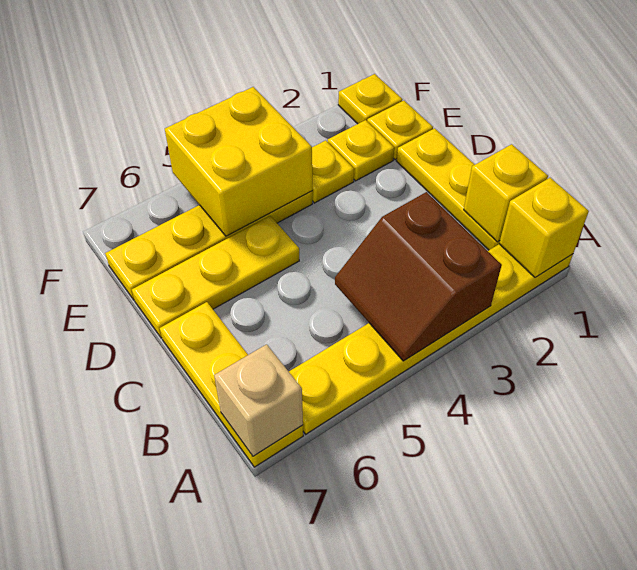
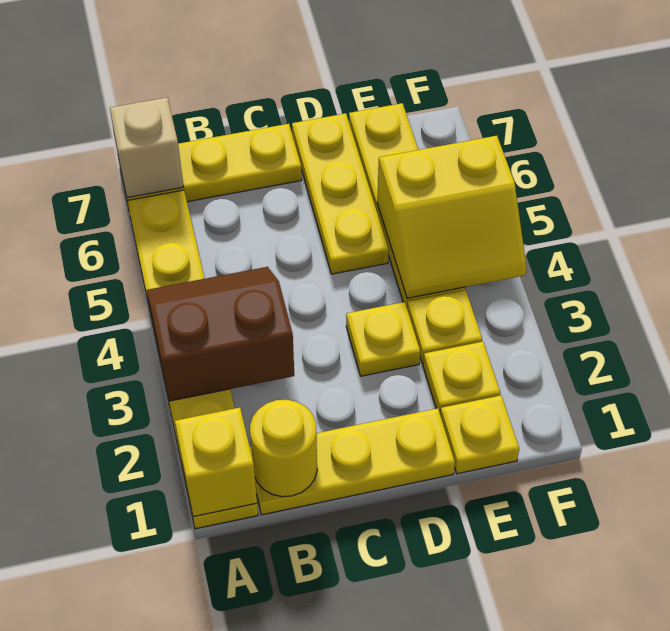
yellow 1x1 brick [464,144,548,242] -> yellow 1x1 round brick [250,400,317,497]
yellow 2x2 brick [165,87,312,236] -> yellow 2x2 slope [377,136,527,298]
yellow 1x1 plate [338,74,403,124] -> yellow 1x1 plate moved to [346,302,420,376]

